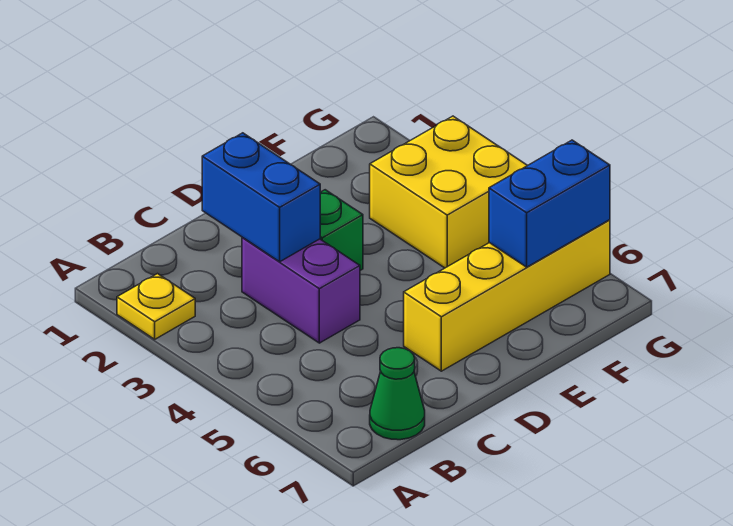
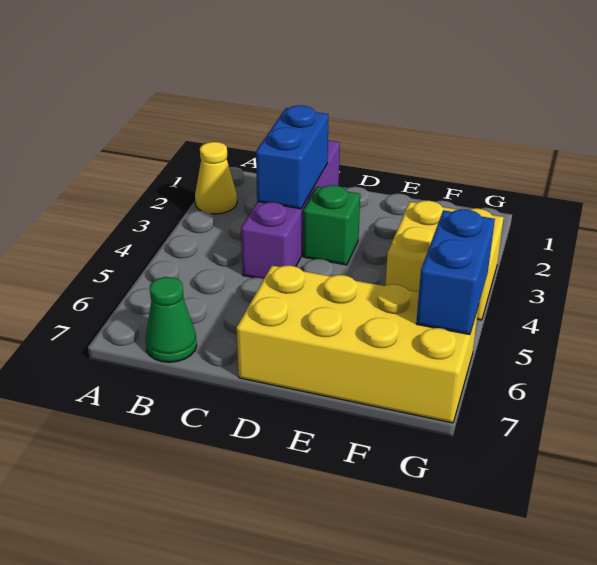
yellow 1x1 plate [117,274,195,339] -> yellow 1x1 cone [195,142,237,214]
purple 1x2 brick [242,237,360,343] -> purple 1x4 brick [241,140,340,279]
yellow 1x4 brick [404,220,610,371] -> yellow 2x4 brick [237,266,479,423]
blue 1x2 brick [489,140,610,267] -> blue 1x2 brick turned to [416,209,495,335]

